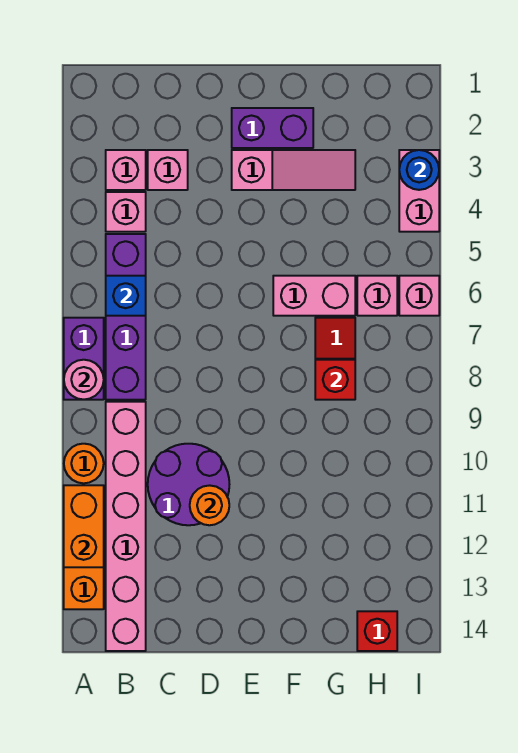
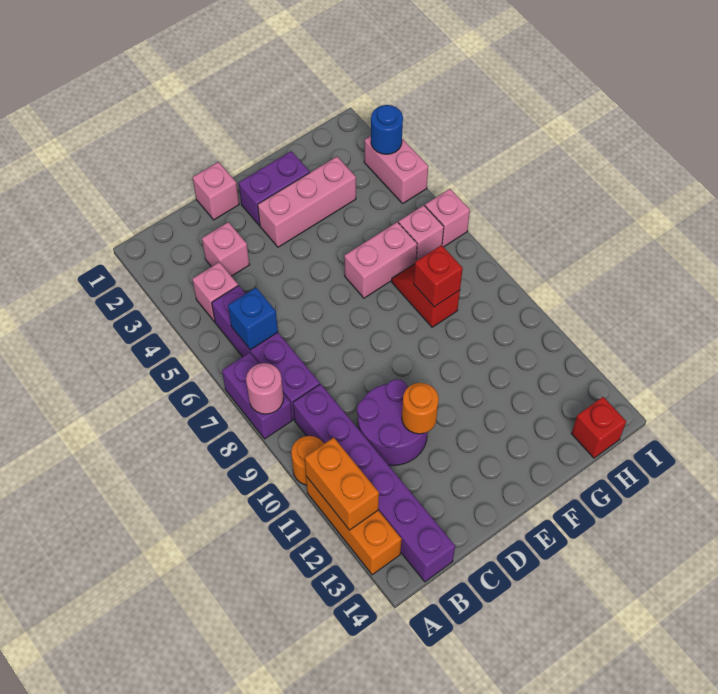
pink 1x1 brick [106,150,146,190] -> pink 1x1 brick moved to [193,162,239,220]
pink 1x6 brick [106,402,146,651] -> purple 1x6 brick [293,384,455,582]
pink 1x3 slope [232,150,355,190] -> pink 1x3 brick [258,157,356,247]

